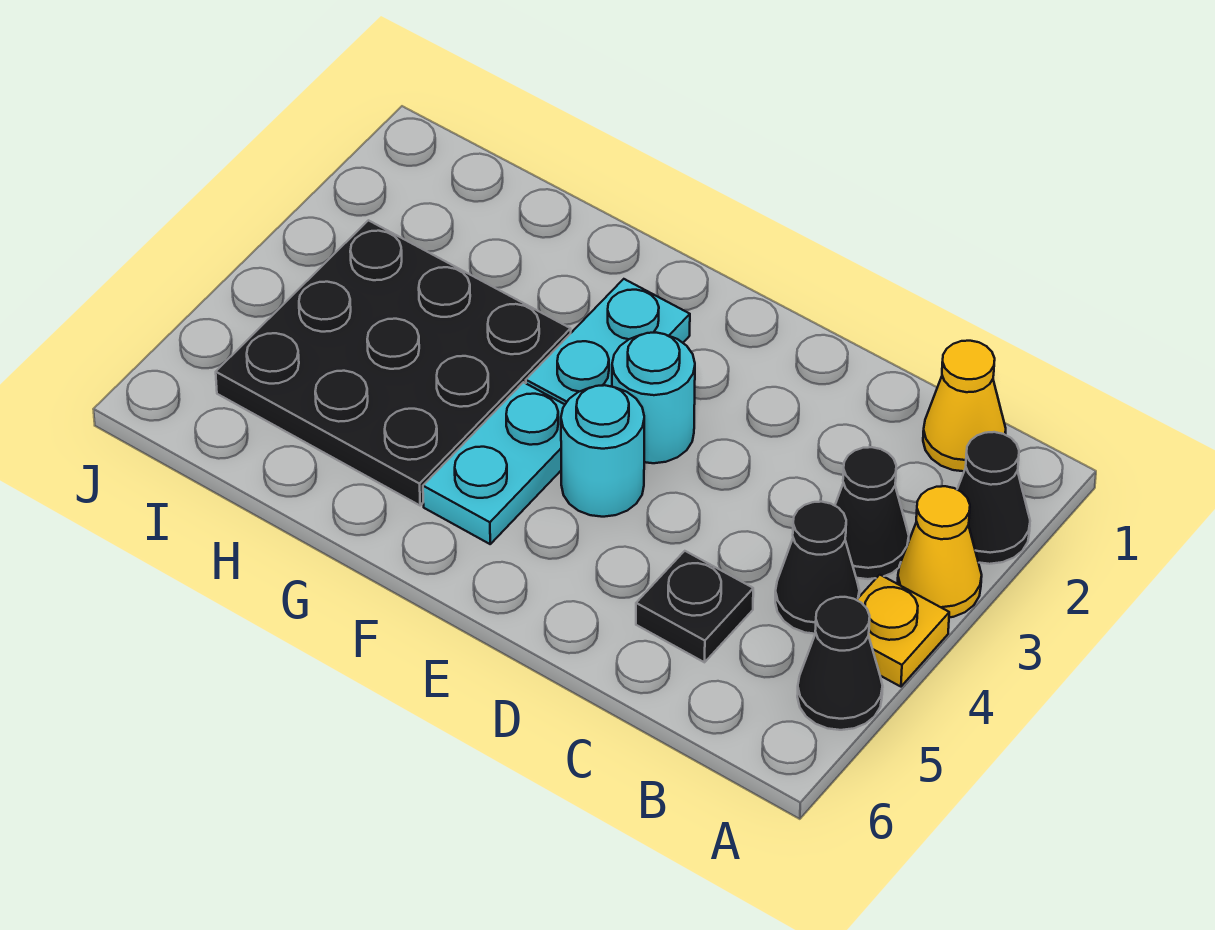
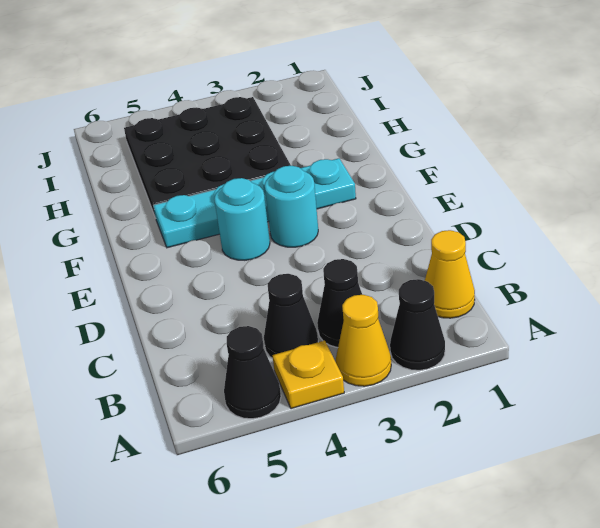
black 1x1 plate [636,551,753,662] -> none

